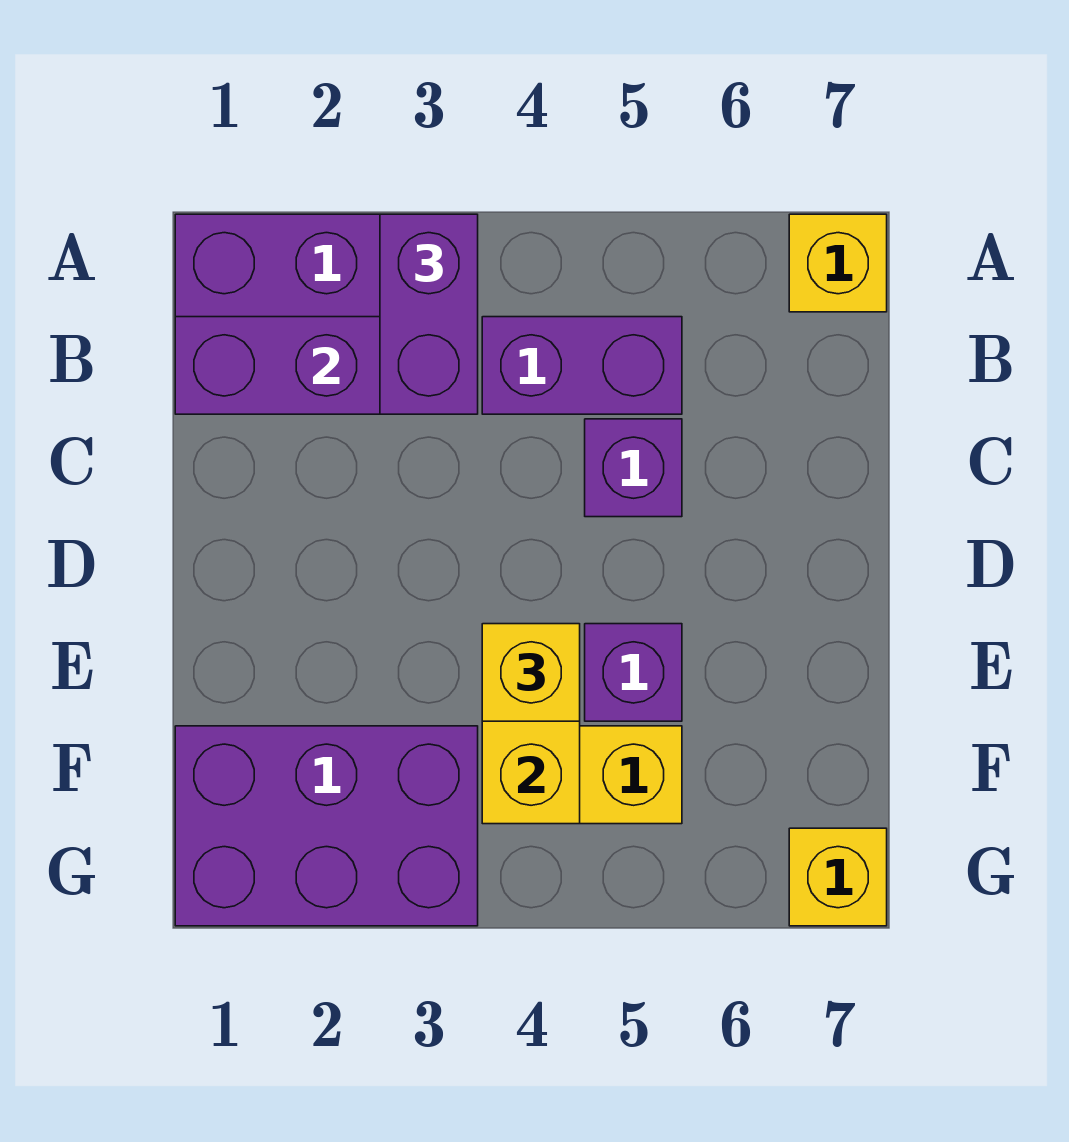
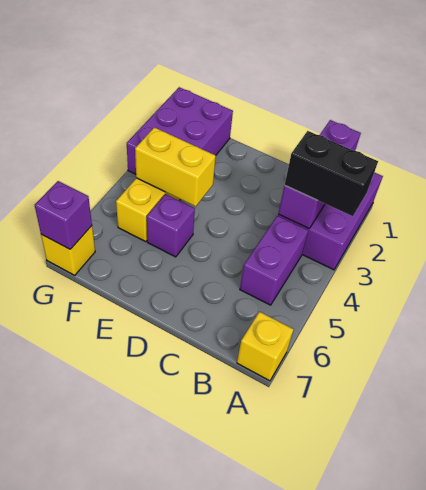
purple 1x2 brick [380,214,478,414] -> black 1x2 brick [285,131,378,216]
purple 1x1 brick [585,419,682,517] -> purple 1x1 brick moved to [35,181,92,249]
yellow 1x1 brick [482,624,580,721] -> none

